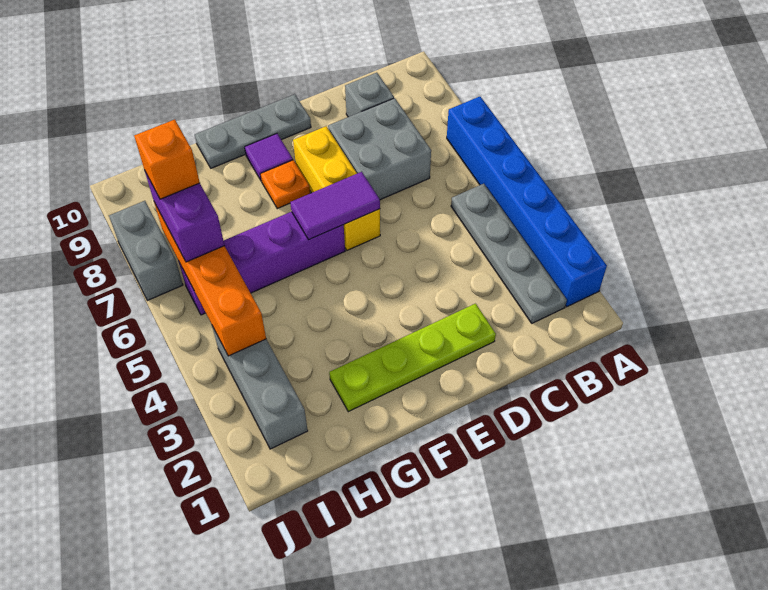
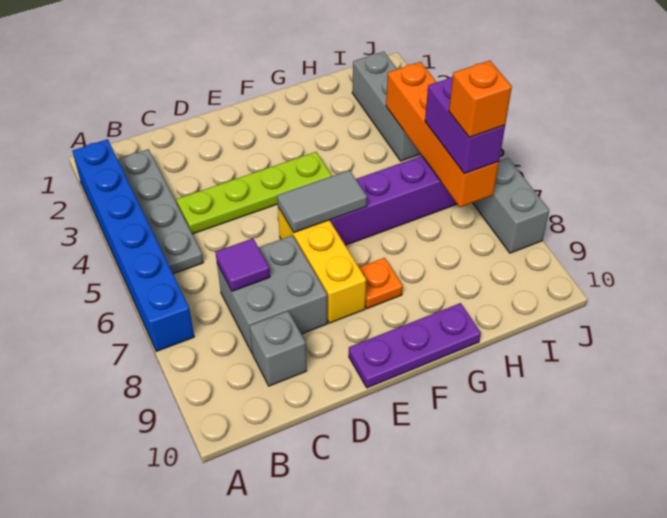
lime 1x4 plate [329,304,496,412] -> lime 1x4 plate moved to [176,152,332,234]
purple 1x2 tile [290,172,380,240] -> grey 1x2 tile [277,170,367,233]
grey 1x3 plate [195,94,311,168] -> purple 1x3 plate [349,303,481,388]
purple 1x1 tile [245,134,293,180] -> purple 1x1 tile moved to [215,238,270,291]

